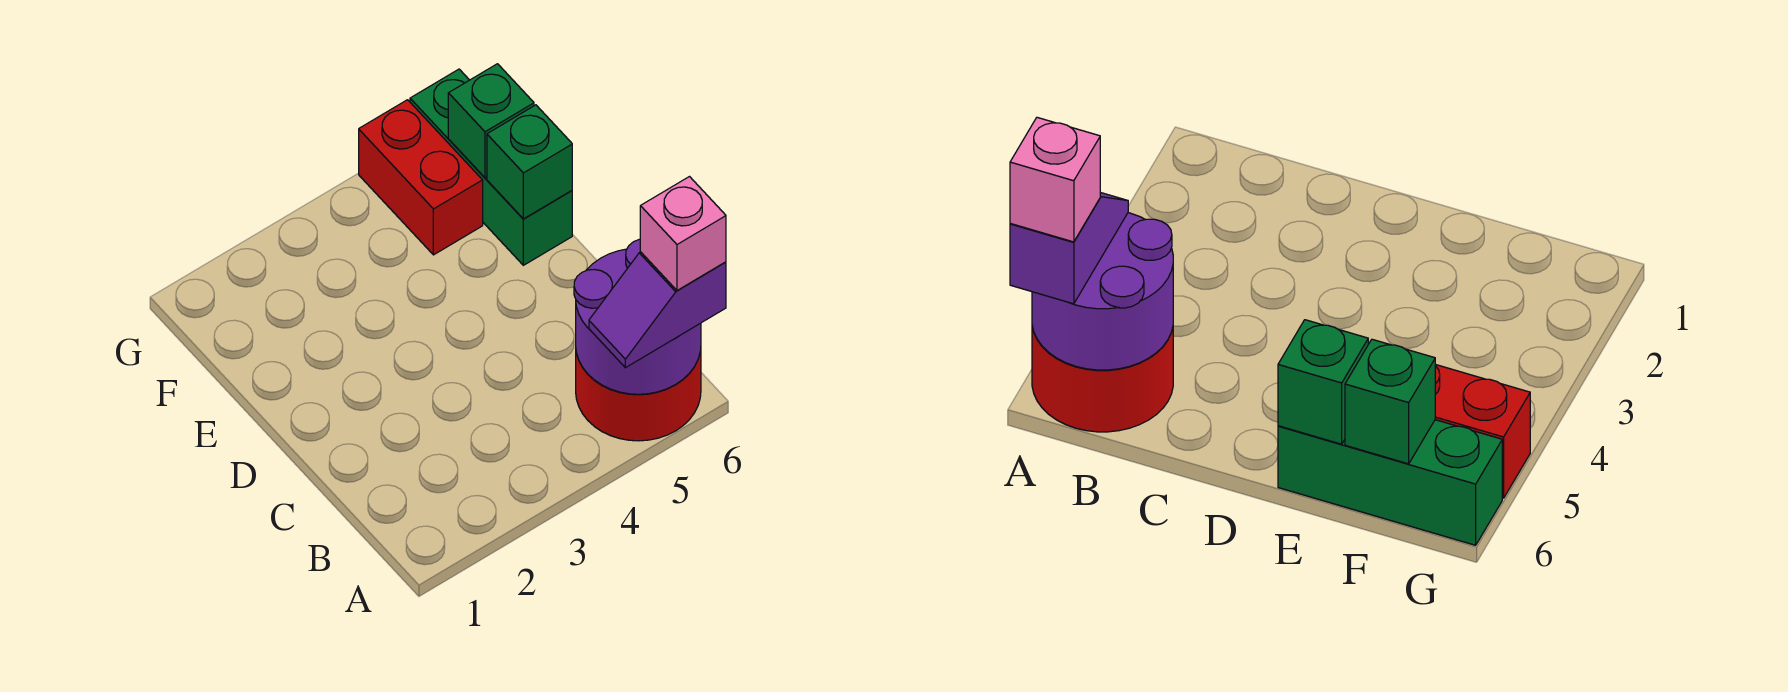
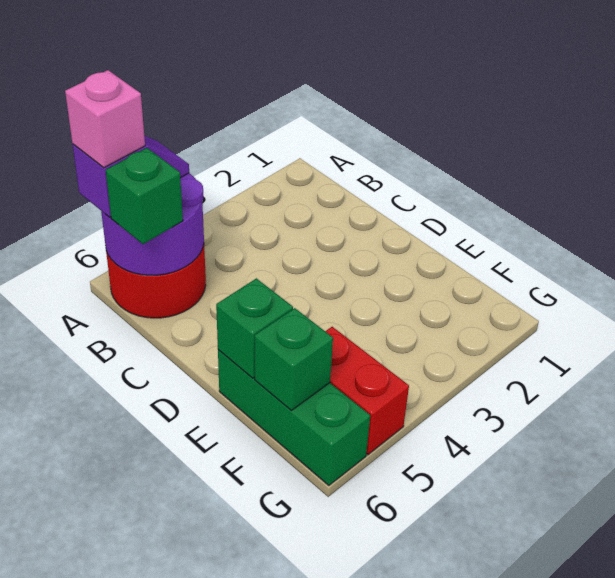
none -> green 1x1 brick [106,148,183,244]

